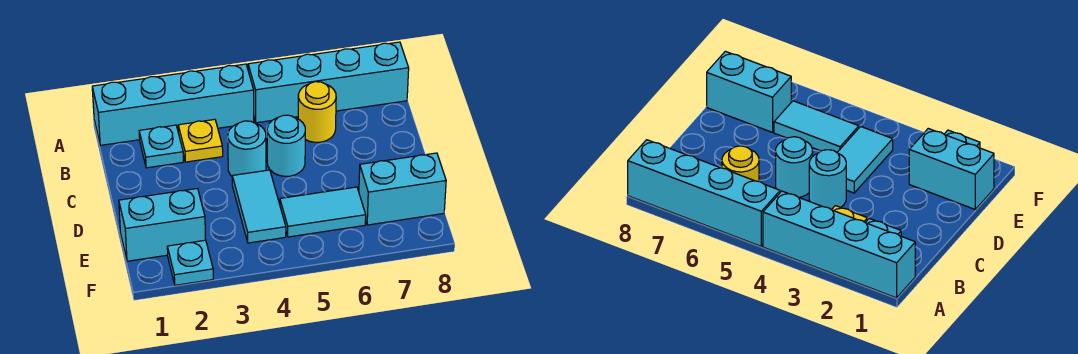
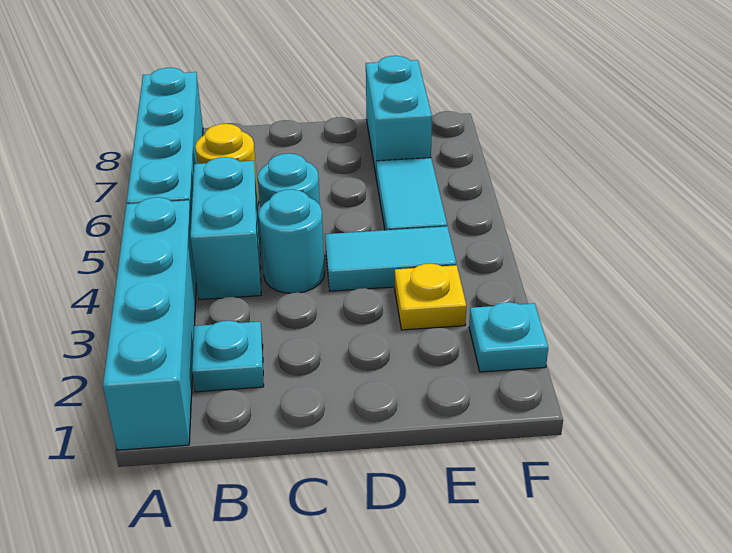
yellow 1x1 plate [178,119,223,162] -> yellow 1x1 plate moved to [395,264,466,330]
cyan 1x2 brick [119,189,205,261] -> cyan 1x2 brick moved to [190,157,261,300]

